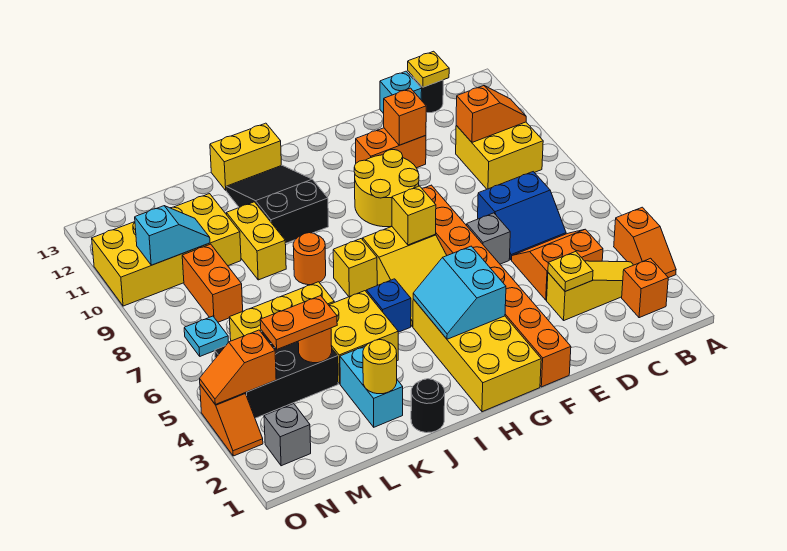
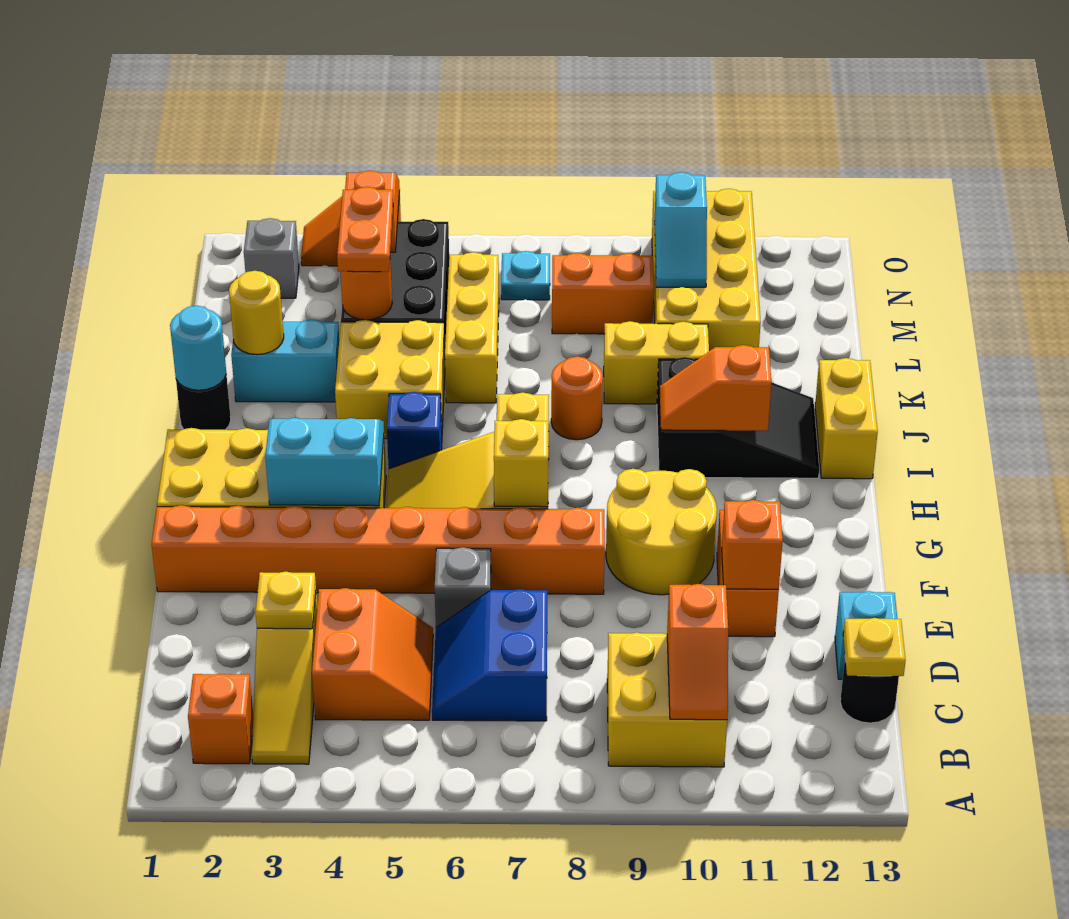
orange 1x2 slope [614,207,676,278] -> orange 1x2 slope moved to [660,345,771,431]
none -> cyan 1x1 round brick [170,306,226,390]

